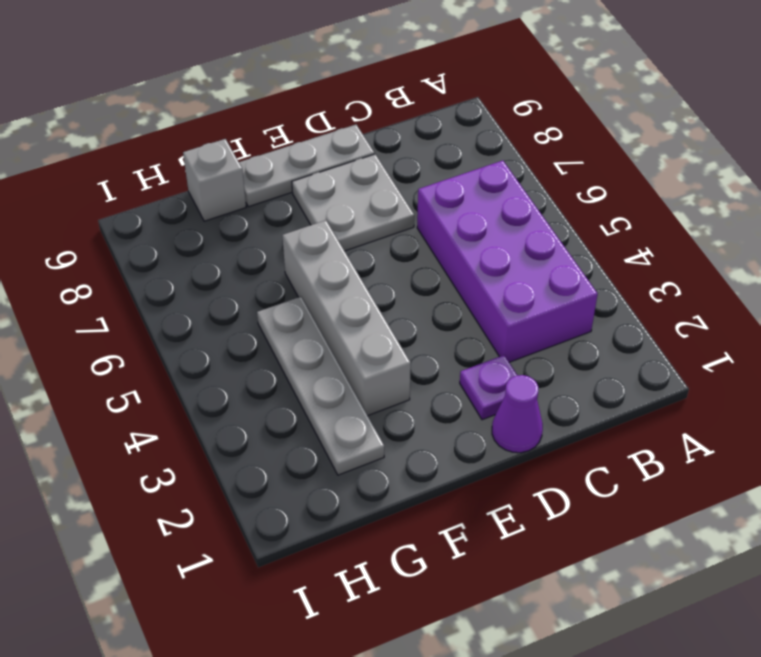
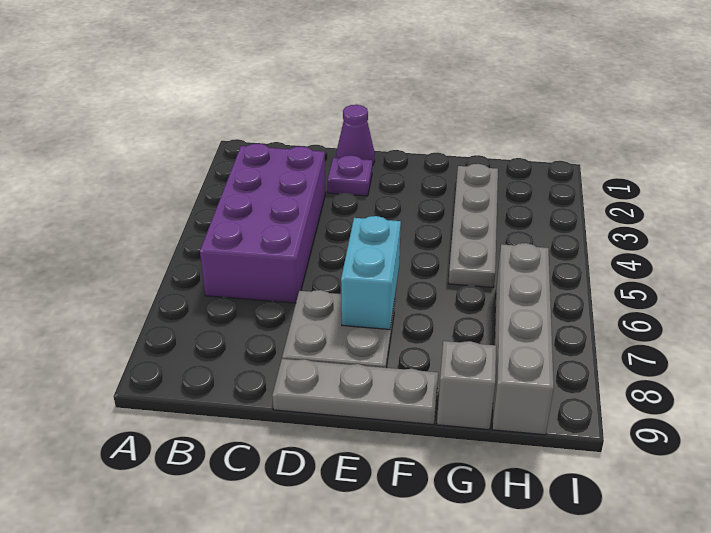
none -> cyan 1x2 brick [341,216,401,329]
grey 1x4 brick [282,220,411,415] -> grey 1x4 brick moved to [492,243,554,435]

